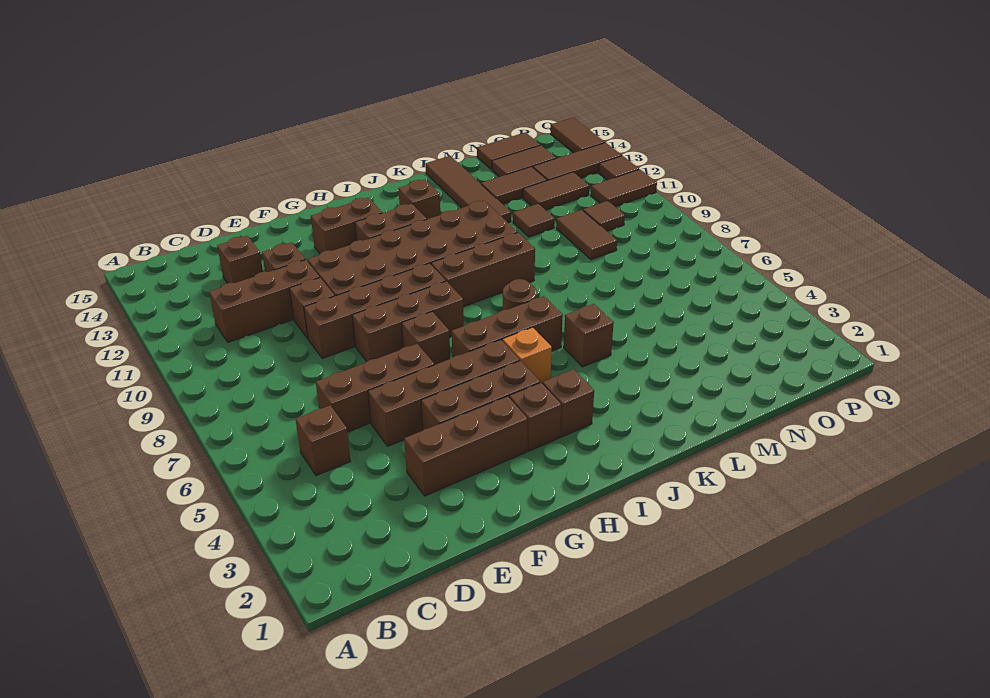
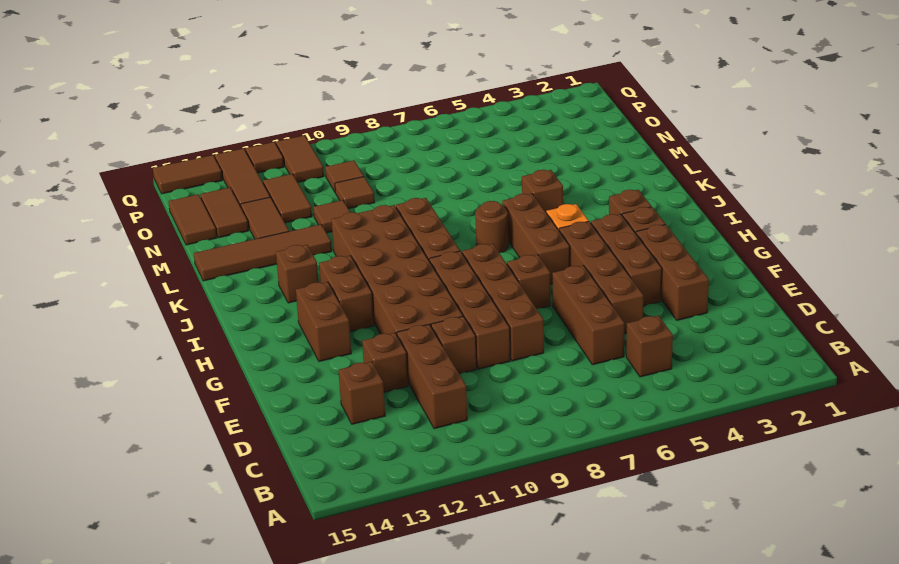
brown 1x3 brick [352,281,464,362] -> brown 1x4 brick [462,244,544,361]
brown 1x2 tile [556,210,617,260] -> brown 1x1 tile [335,177,375,209]

